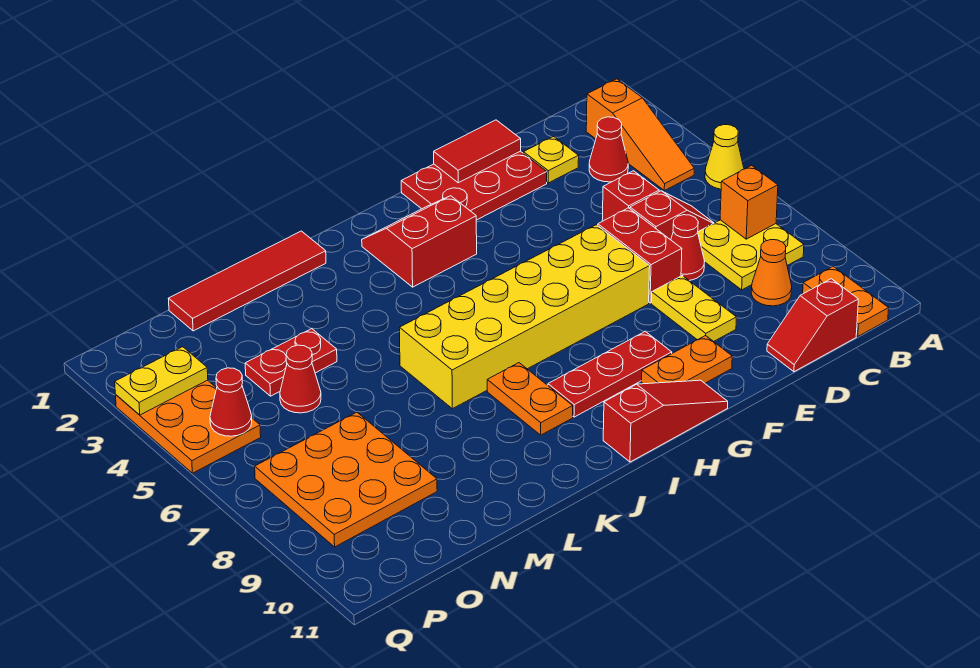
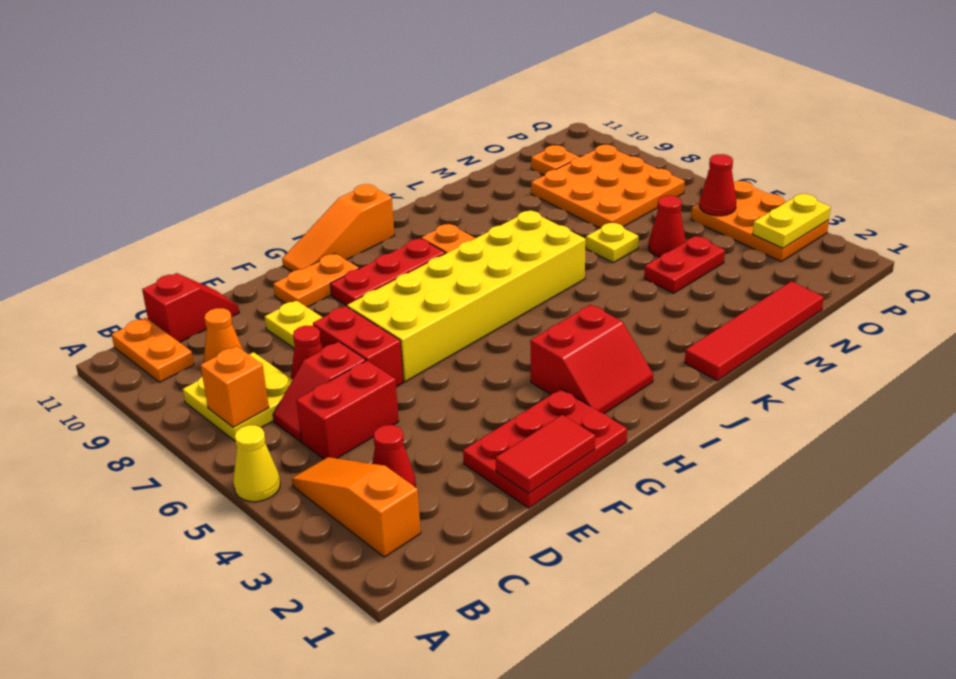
yellow 1x1 plate [523,137,579,183] -> yellow 1x1 plate moved to [586,222,639,262]
red 1x1 brick [602,171,659,221] -> red 1x2 brick [296,360,399,459]
red 1x3 slope [603,380,728,462] -> orange 1x3 slope [282,184,395,271]
none -> orange 1x1 plate [531,145,579,175]

